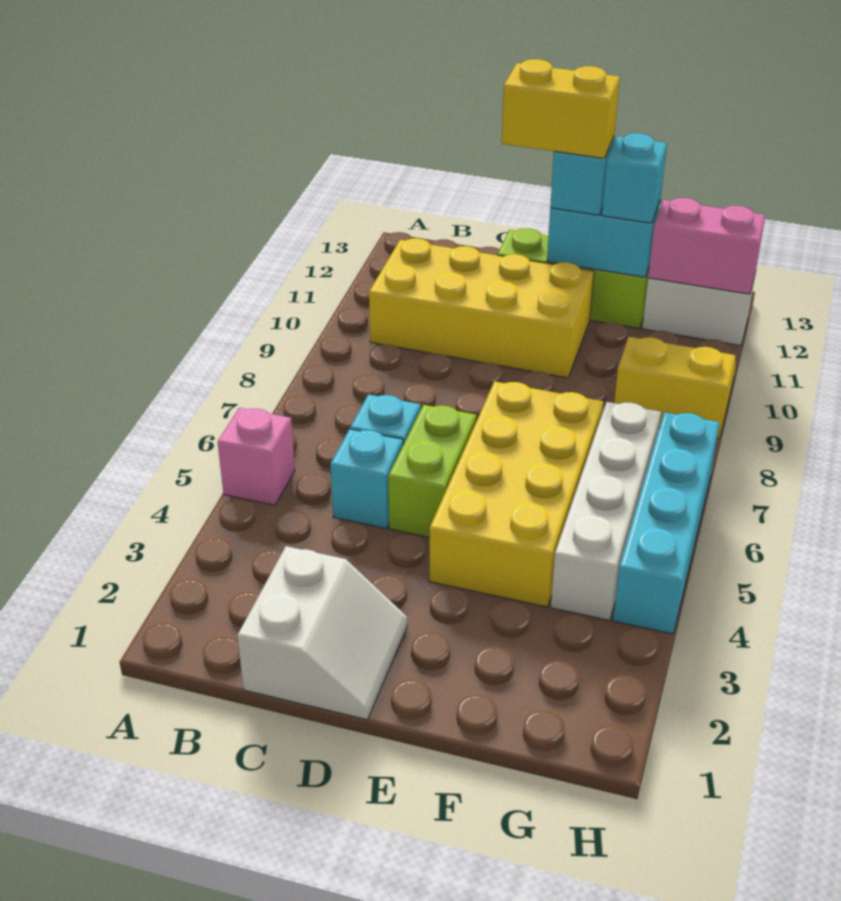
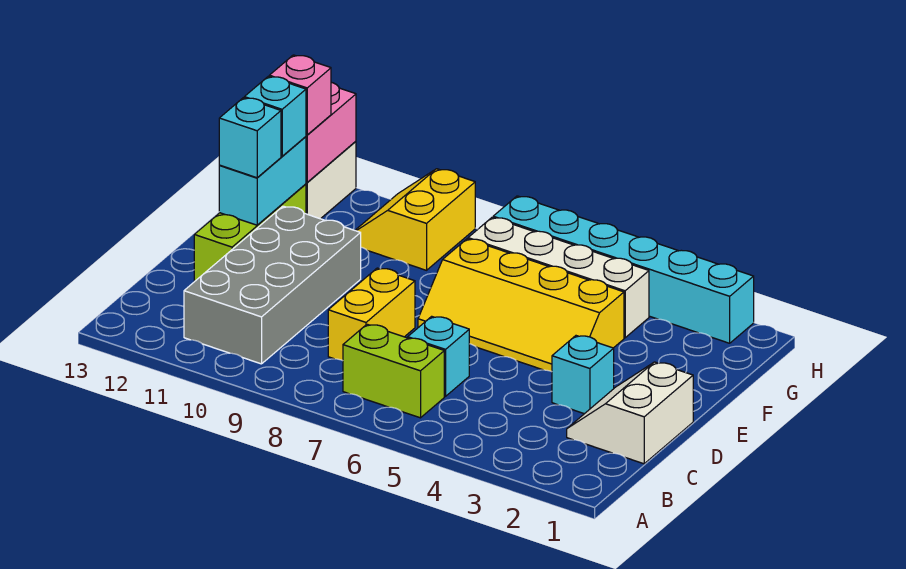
pink 1x1 brick [218,408,295,505] -> pink 1x1 brick moved to [269,55,331,135]
yellow 2x4 brick [369,238,594,378] -> grey 2x4 brick [184,206,361,364]
white 2x2 slope [237,546,407,720] -> white 2x2 slope turned to [567,362,693,464]
cyan 1x1 brick [330,429,403,528] -> cyan 1x1 brick moved to [552,336,614,414]
lime 1x2 brick [388,405,477,537] -> lime 1x2 brick moved to [343,324,444,418]
yellow 1x2 brick [502,59,620,158] -> yellow 1x2 brick moved to [328,268,415,361]
yellow 2x4 brick [429,381,604,607] -> yellow 2x4 slope [418,239,624,372]
cyan 1x4 brick [613,412,720,634] -> cyan 1x6 brick [493,196,754,343]

